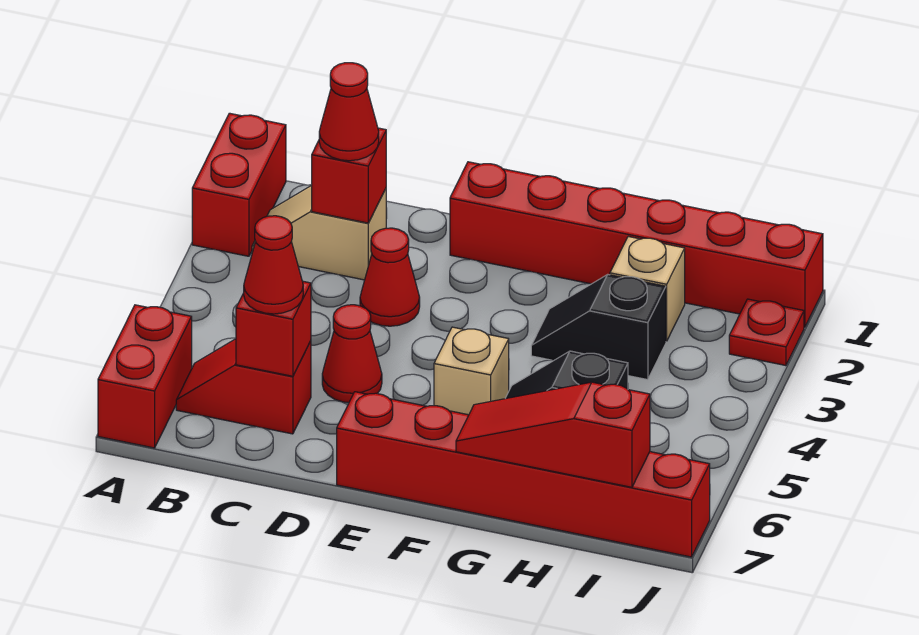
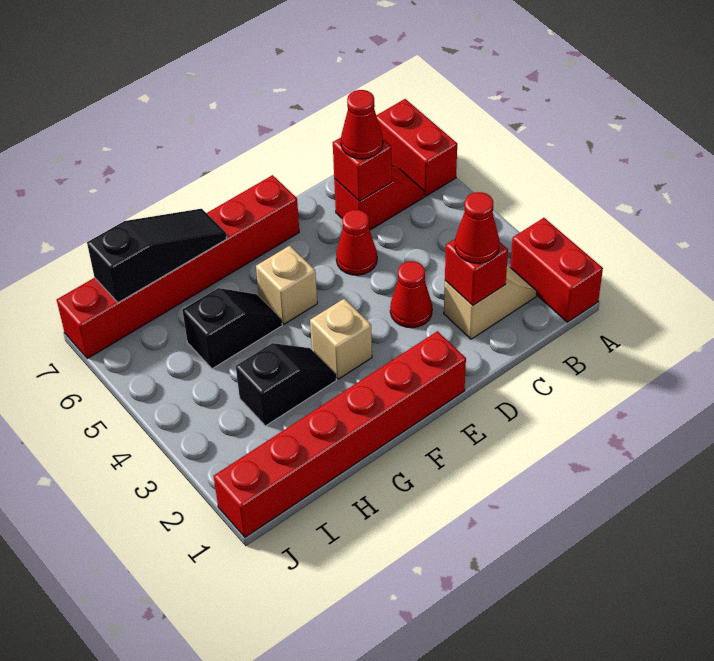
red 1x3 slope [456,382,650,487] -> black 1x3 slope [87,209,227,303]
tan 1x1 brick [610,236,685,341] -> tan 1x1 brick moved to [310,299,372,379]
red 1x1 plate [729,299,804,366] -> none

